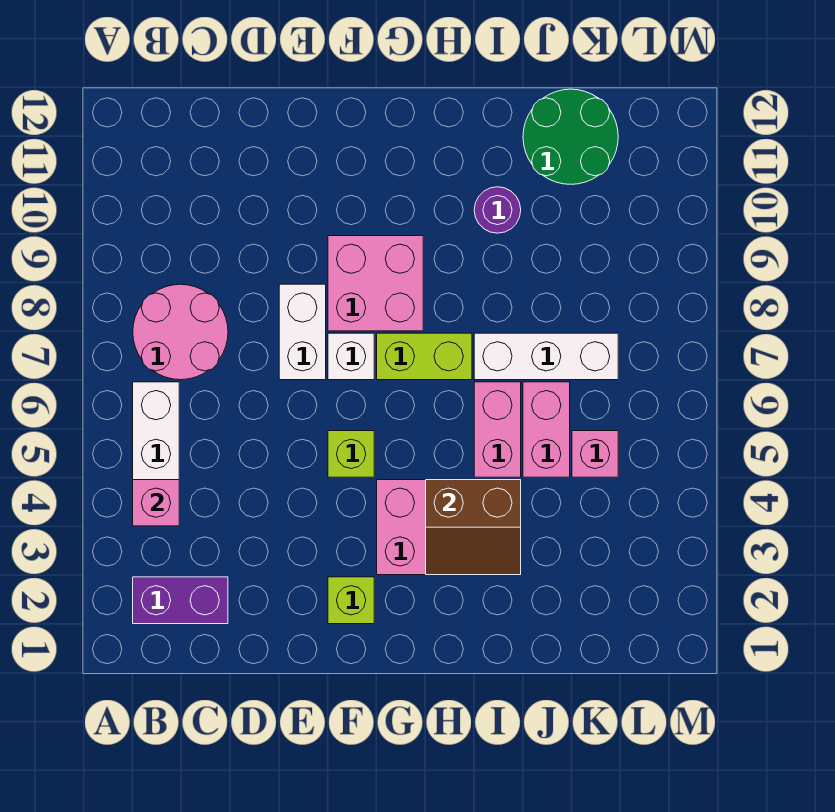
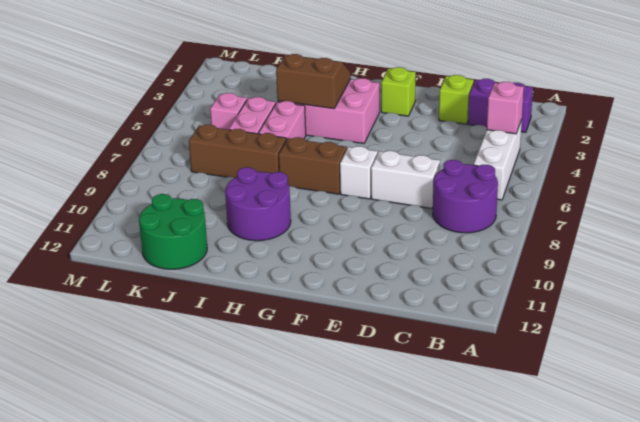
pink 2x2 round brick [133,284,228,380] -> purple 2x2 round brick [433,160,498,233]
white 1x2 brick [279,284,326,380] -> white 1x2 brick turned to [371,151,440,208]
lime 1x1 brick [328,431,374,477] -> lime 1x1 brick moved to [439,75,474,124]
pink 2x2 brick [328,236,423,331] -> none
lime 1x2 brick [377,333,472,380] -> brown 1x2 brick [279,137,347,194]
white 1x3 brick [474,333,618,380] -> brown 1x3 brick [189,125,286,178]
purple 1x1 round brick [474,187,521,233] -> purple 2x2 round brick [225,167,291,241]

